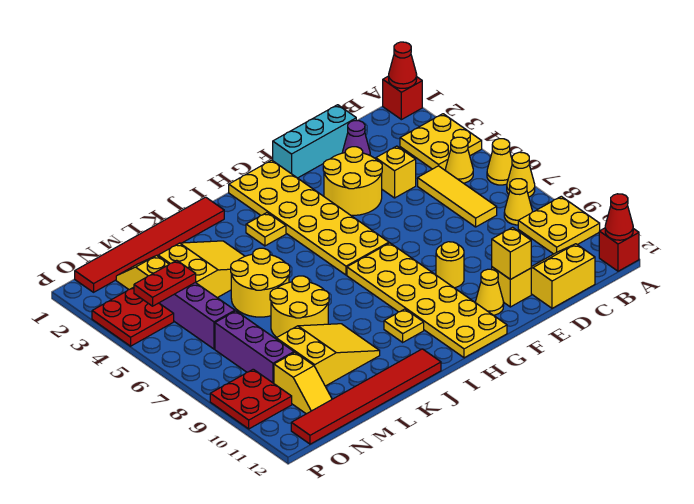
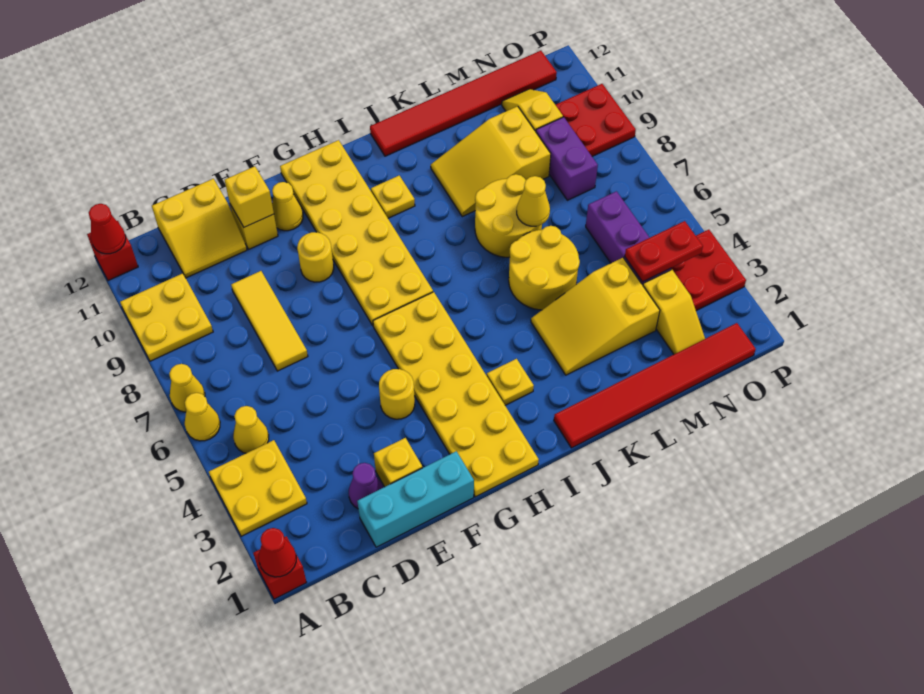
yellow 1x1 cone [504,179,532,225] -> yellow 1x1 cone moved to [517,176,550,226]
yellow 1x3 tile [418,166,497,227] -> yellow 1x3 tile moved to [231,271,308,371]
yellow 1x1 brick [376,146,416,198] -> yellow 1x1 brick moved to [374,438,422,487]
yellow 2x2 round brick [323,147,382,215] -> yellow 1x1 round brick [379,369,415,419]
purple 1x3 brick [215,311,294,383] -> purple 1x2 brick [536,117,598,200]

